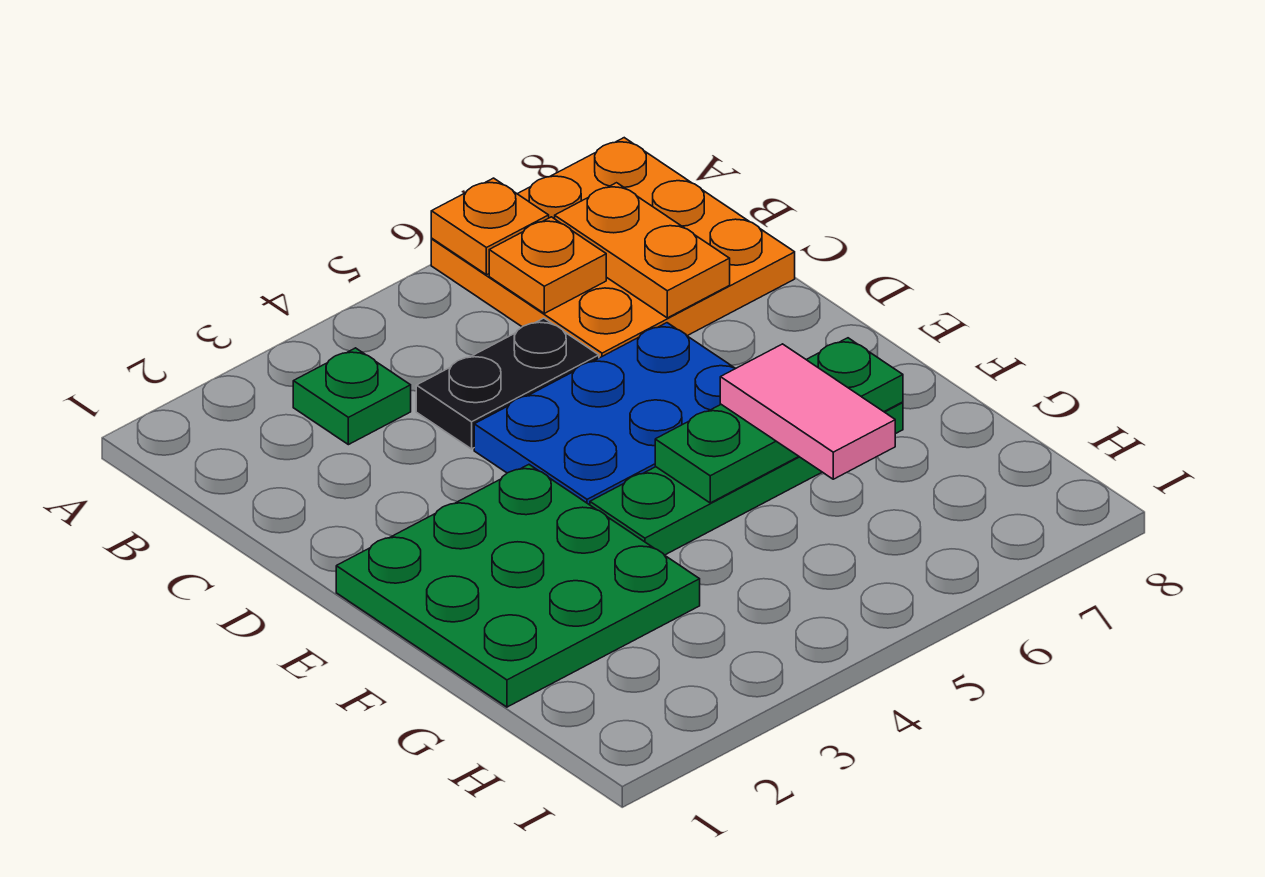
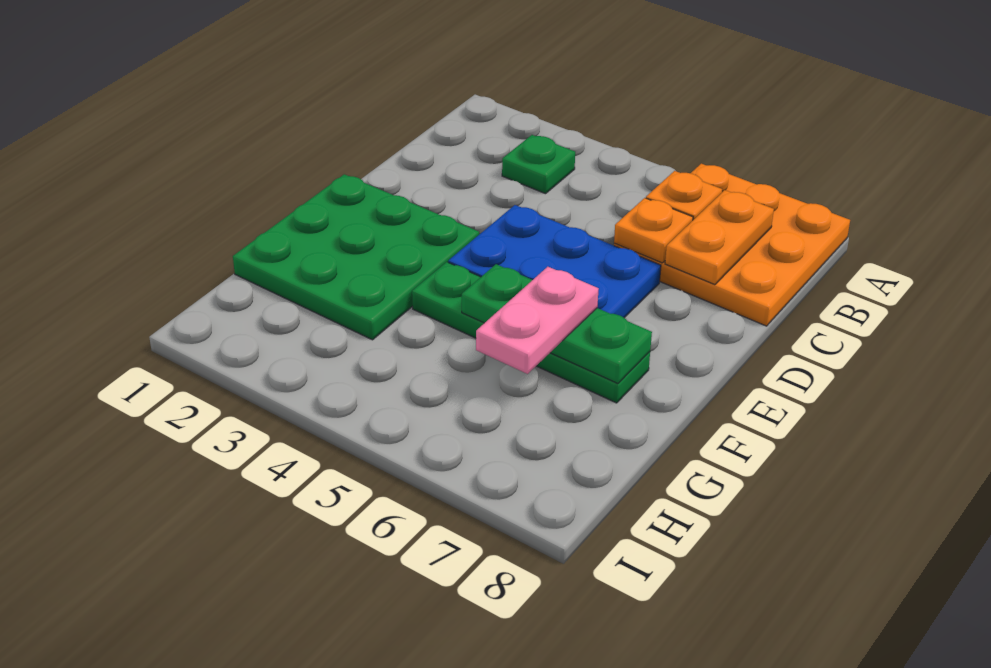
orange 1x1 plate [431,178,549,275] -> orange 1x1 plate moved to [614,198,693,263]
black 1x2 plate [416,318,599,449] -> none
pink 1x2 tile [720,344,895,479] -> pink 1x2 plate [476,267,599,374]

